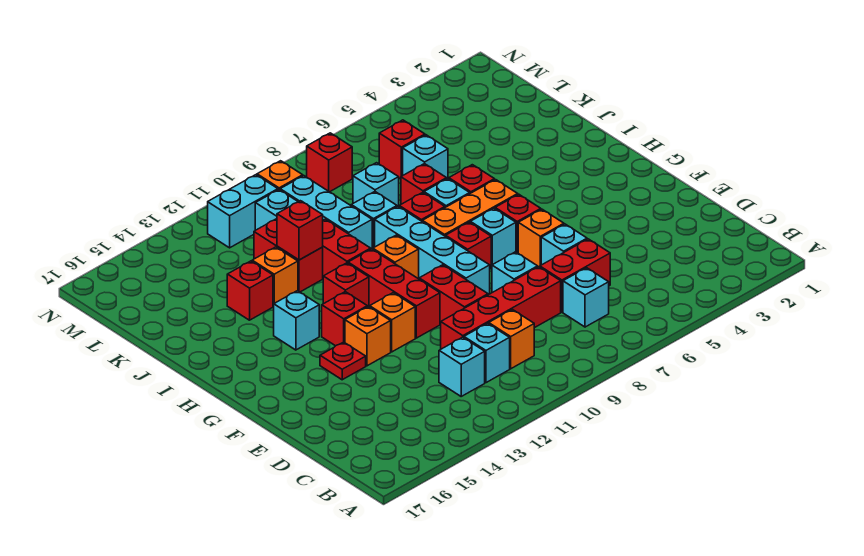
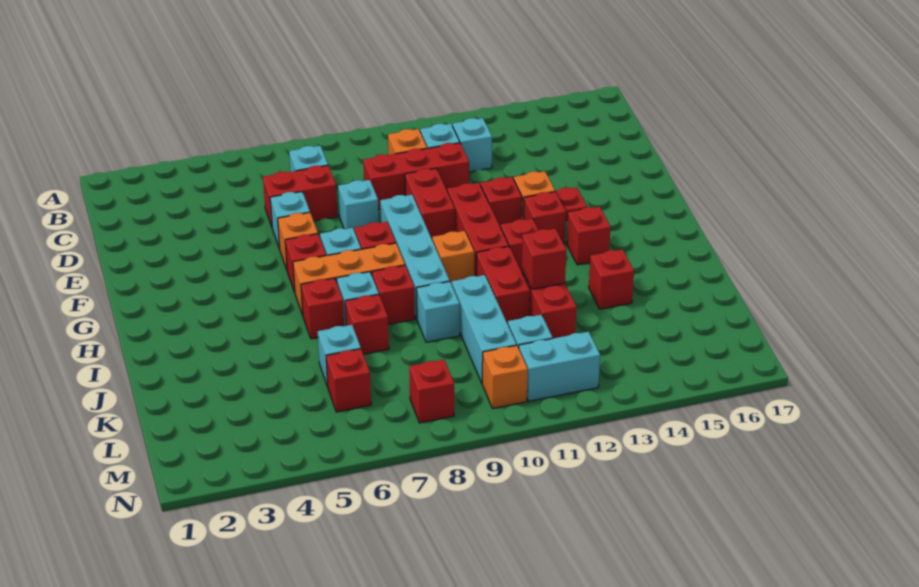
red 1x4 brick [441,267,561,349] -> red 1x3 brick [363,143,469,210]
orange 1x1 brick [370,293,415,352] -> red 1x1 brick [481,177,522,227]
cyan 1x1 brick [274,291,319,350] -> red 1x1 brick [567,207,611,265]
orange 1x1 brick [252,247,298,306] -> none
cyan 1x1 brick [353,163,399,207] -> none

